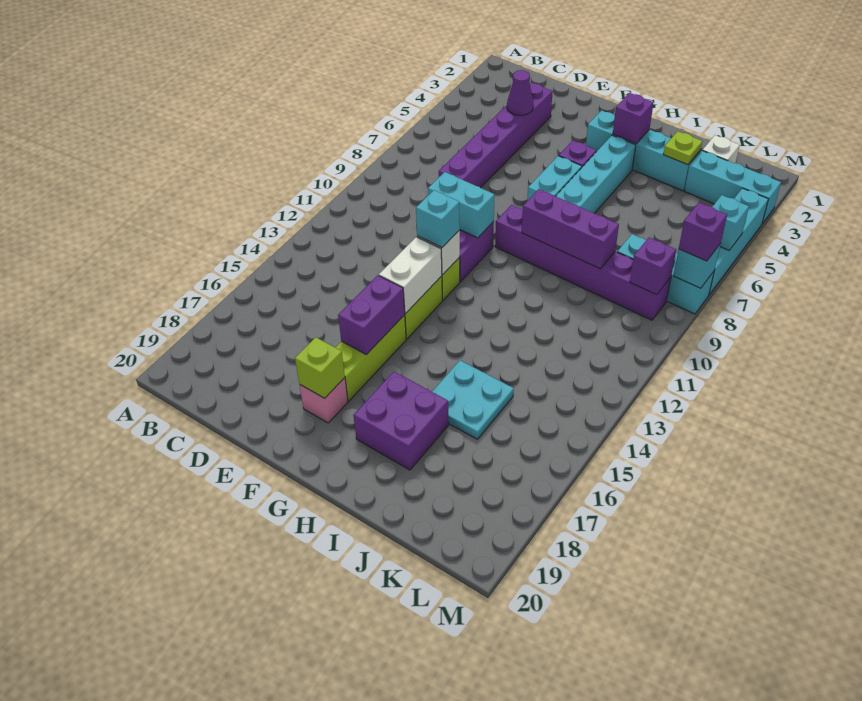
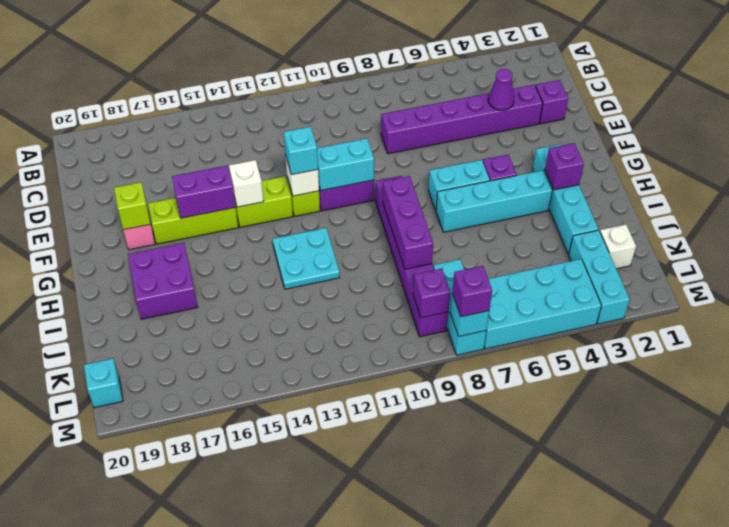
none -> purple 1x1 brick [535,80,568,124]
cyan 1x2 brick [428,172,494,238] -> cyan 1x2 brick turned to [317,138,374,191]
white 1x2 brick [379,237,442,314] -> white 1x1 brick [229,160,264,207]
cyan 2x2 plate [432,360,514,439] -> cyan 2x2 plate moved to [273,228,340,289]
lime 1x1 plate [663,131,702,165] -> none
cyan 1x4 brick [709,188,768,295] -> cyan 2x4 brick [484,259,601,349]
cyan 1x1 brick [712,195,749,250] -> cyan 1x1 brick moved to [84,359,123,408]

